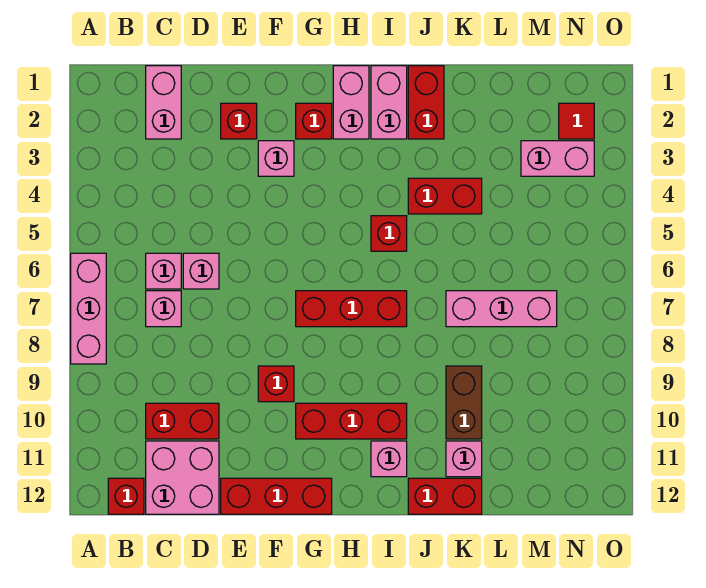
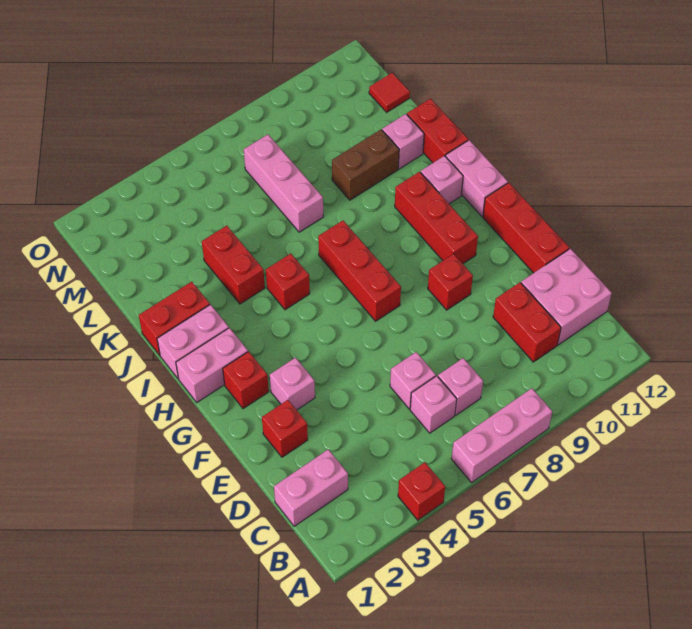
red 1x1 brick [108,478,144,514] -> red 1x1 brick moved to [398,462,445,520]
pink 1x2 brick [521,141,594,176] -> pink 1x2 brick moved to [446,140,508,216]
red 1x1 tile [559,103,594,139] -> red 1x1 tile moved to [369,73,410,112]

